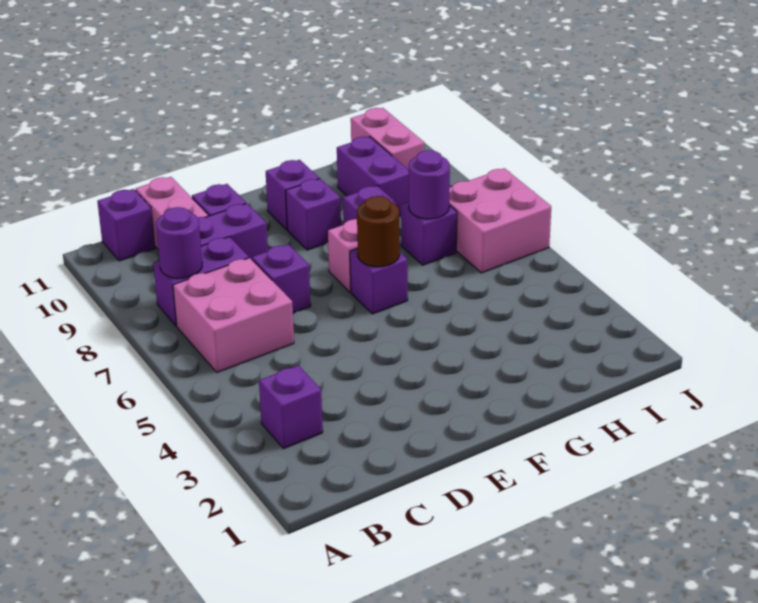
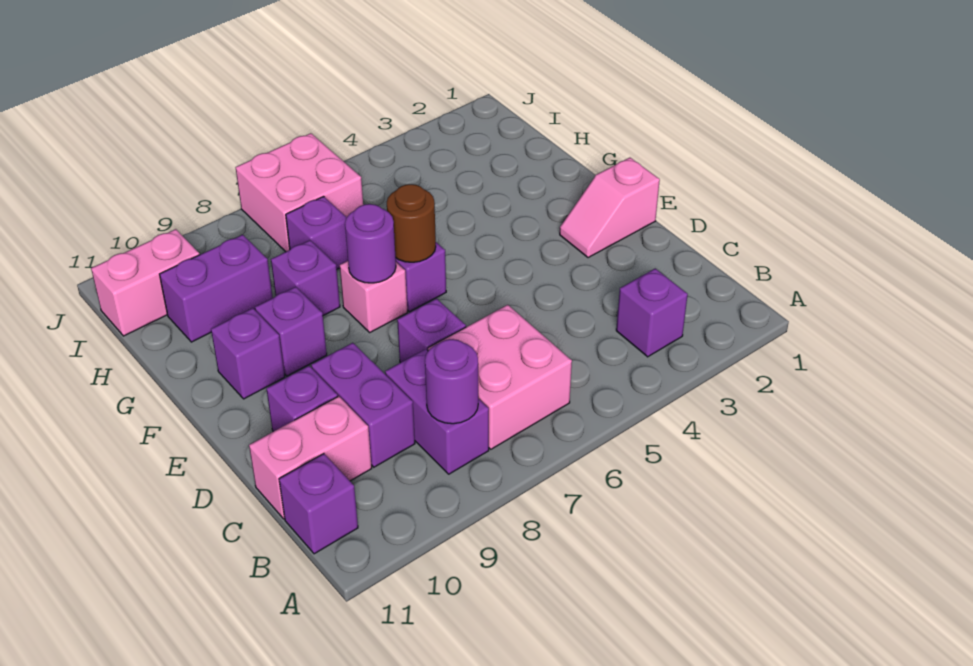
none -> pink 1x2 slope [560,158,660,258]
purple 1x1 round brick [409,150,450,219] -> purple 1x1 round brick moved to [345,204,396,283]

